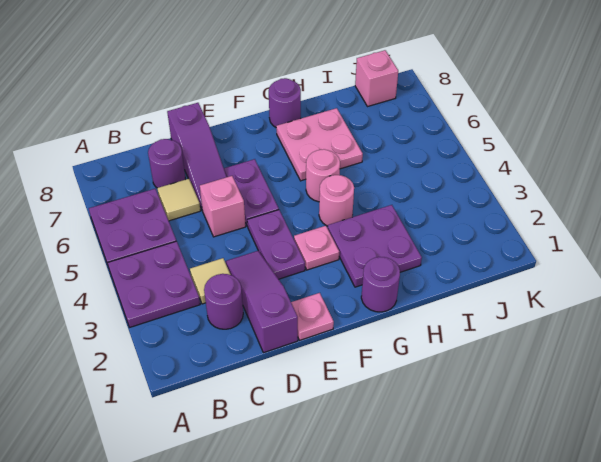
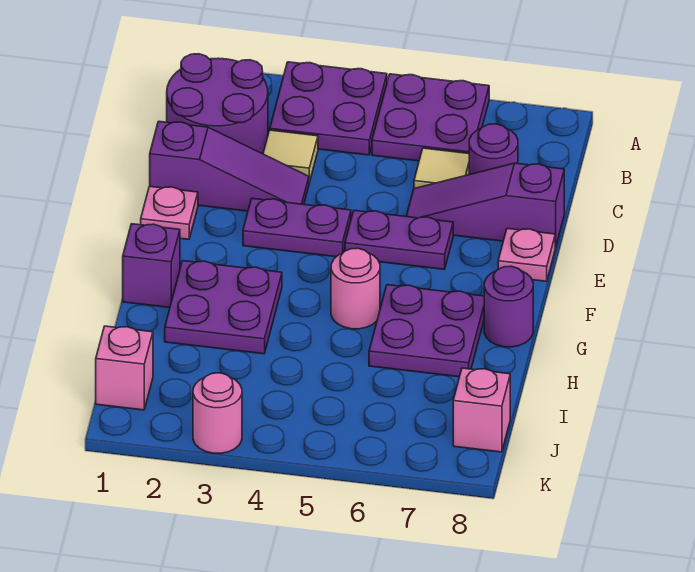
purple 1x1 round brick [204,274,243,329] -> purple 2x2 round brick [167,54,268,153]
pink 1x1 brick [200,176,246,237] -> pink 1x1 brick moved to [96,326,153,410]
pink 1x1 plate [294,226,339,270] -> pink 1x1 plate moved to [498,228,555,281]
purple 1x1 round brick [361,257,400,312] -> purple 1x1 brick [123,224,180,308]
pink 1x1 round brick [319,175,354,226] -> pink 1x1 round brick moved to [193,373,242,453]
pink 2x2 plate [276,108,363,181] -> purple 2x2 plate [369,285,484,377]

